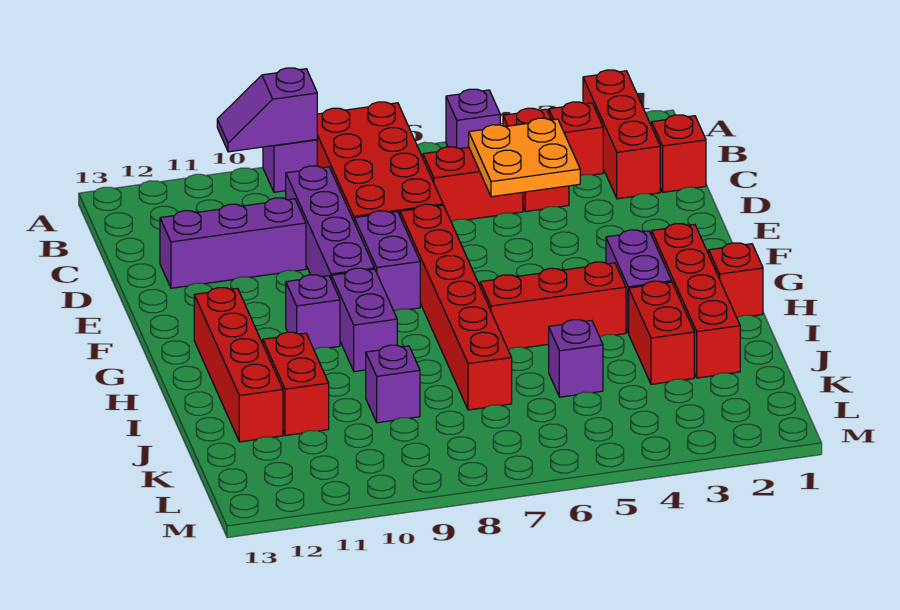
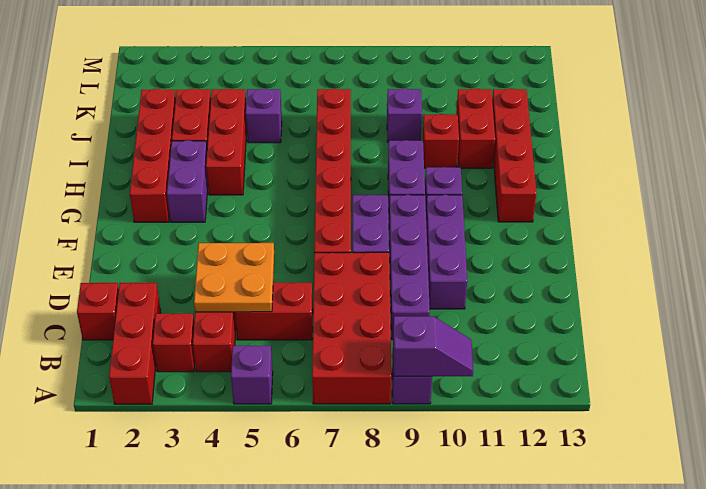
purple 1x3 brick [160,198,306,288] -> purple 1x3 brick turned to [426,195,467,309]
red 1x1 brick [709,243,763,317] -> red 1x1 brick moved to [423,114,459,168]
red 1x3 brick [480,262,626,350] -> red 1x3 brick turned to [206,89,247,195]

